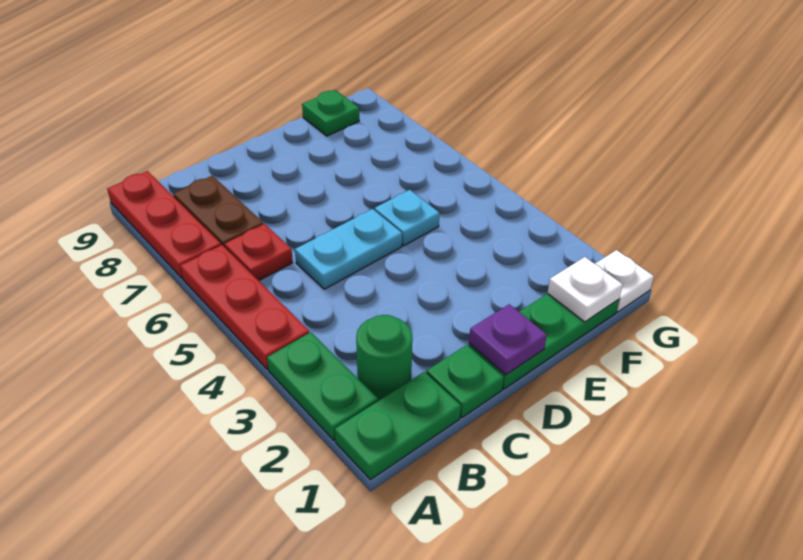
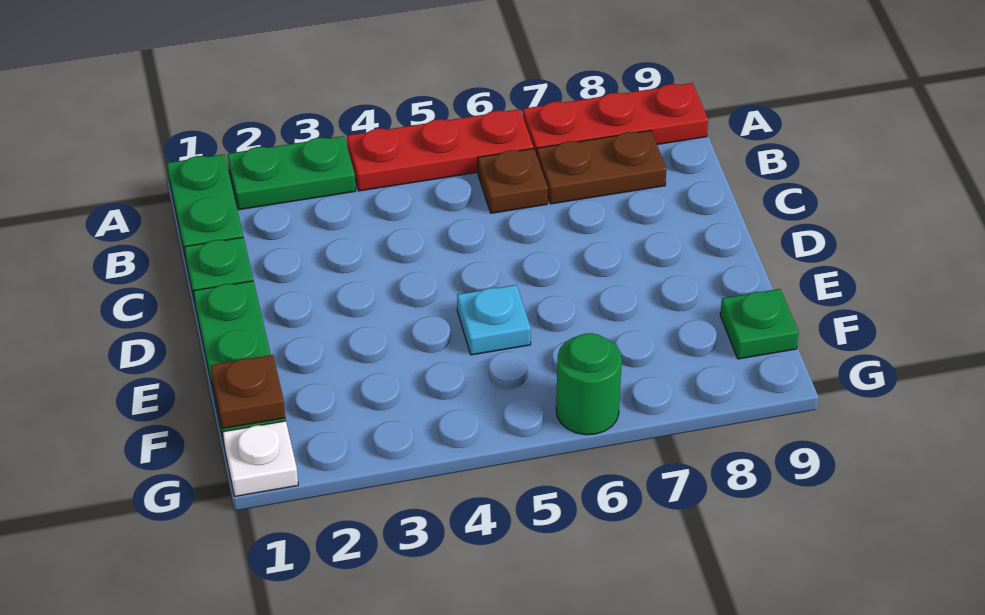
green 1x1 round brick [356,315,412,401] -> green 1x1 round brick moved to [556,333,622,435]
red 1x1 plate [224,224,293,280] -> brown 1x1 plate [478,149,548,213]
cyan 1x2 plate [295,209,402,289] -> none
purple 1x1 plate [469,304,547,375] -> none
white 1x1 plate [548,257,623,322] -> brown 1x1 plate [211,355,285,429]

